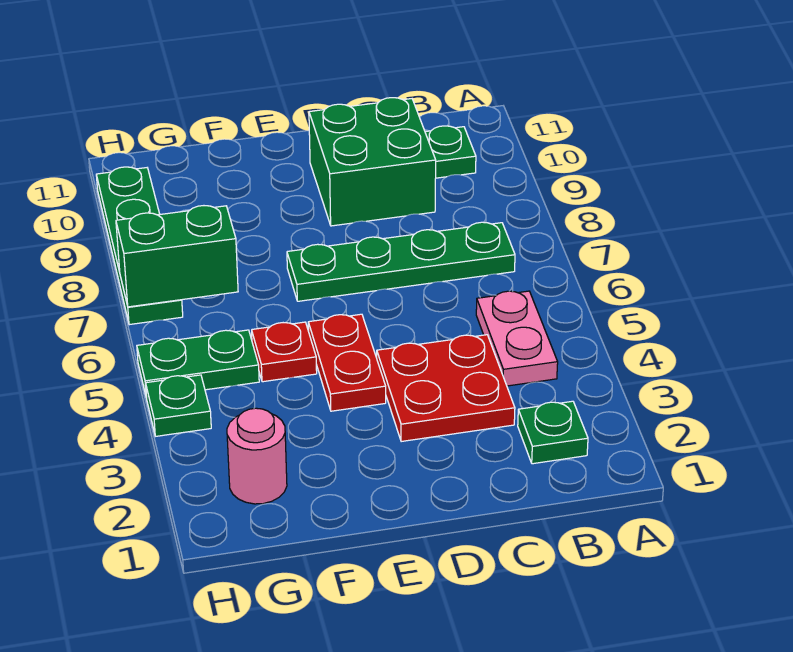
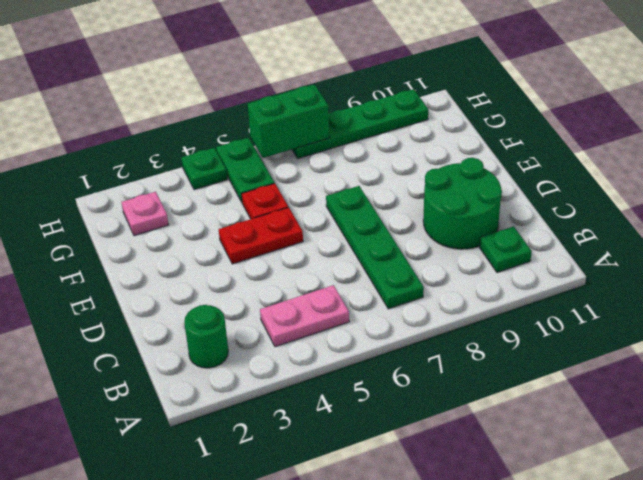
green 1x1 plate [518,401,588,464] -> green 1x1 round brick [184,305,228,368]
red 2x2 plate [377,335,515,442] -> none
green 2x2 brick [309,98,436,226] -> green 2x2 round brick [423,158,502,249]
pink 1x1 round brick [227,408,287,504] -> pink 1x1 plate [122,192,169,236]
green 1x2 brick [116,206,238,307] -> green 1x2 brick turned to [248,84,329,158]

